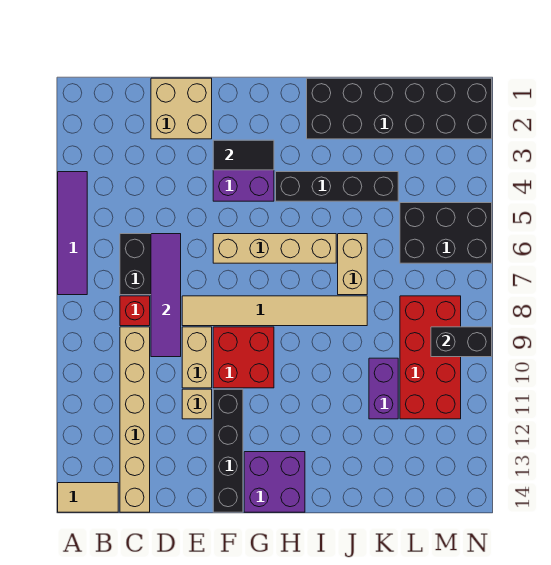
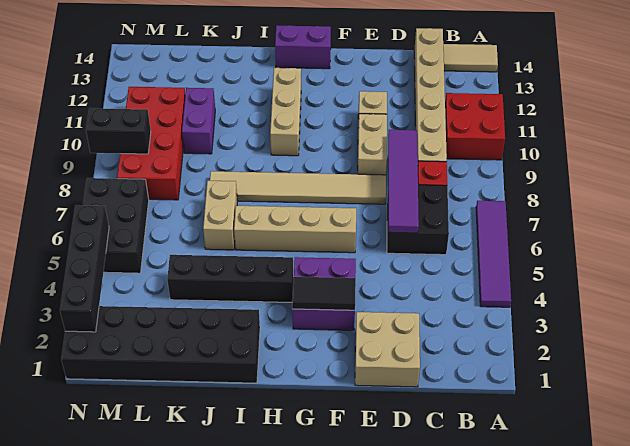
red 2x2 brick [213,327,274,388] -> red 2x2 brick moved to [445,93,505,160]
black 1x4 brick [213,389,243,512] -> black 1x4 brick moved to [60,205,109,332]
purple 2x2 brick [244,452,305,512] -> purple 1x2 brick [275,25,331,69]
none -> tan 1x3 brick [270,68,301,156]
black 2x3 brick [400,203,492,263] -> black 2x3 brick turned to [83,178,149,273]

